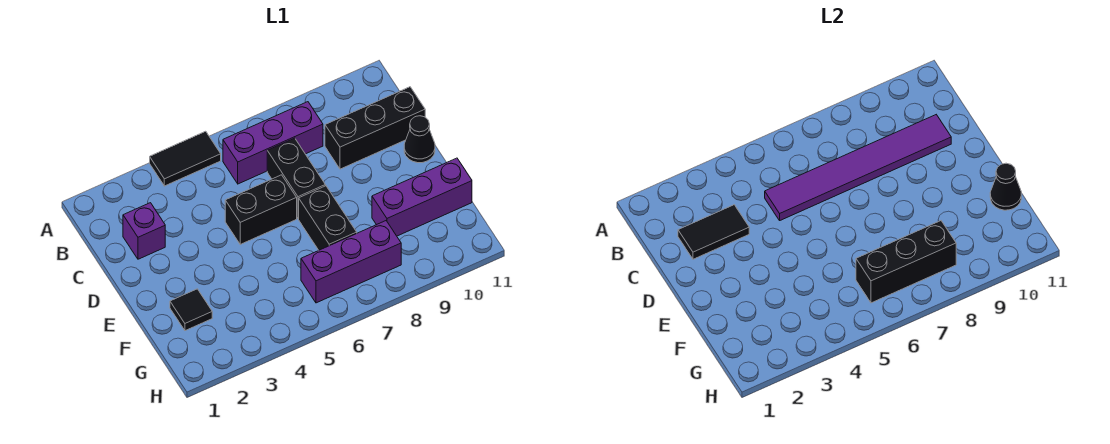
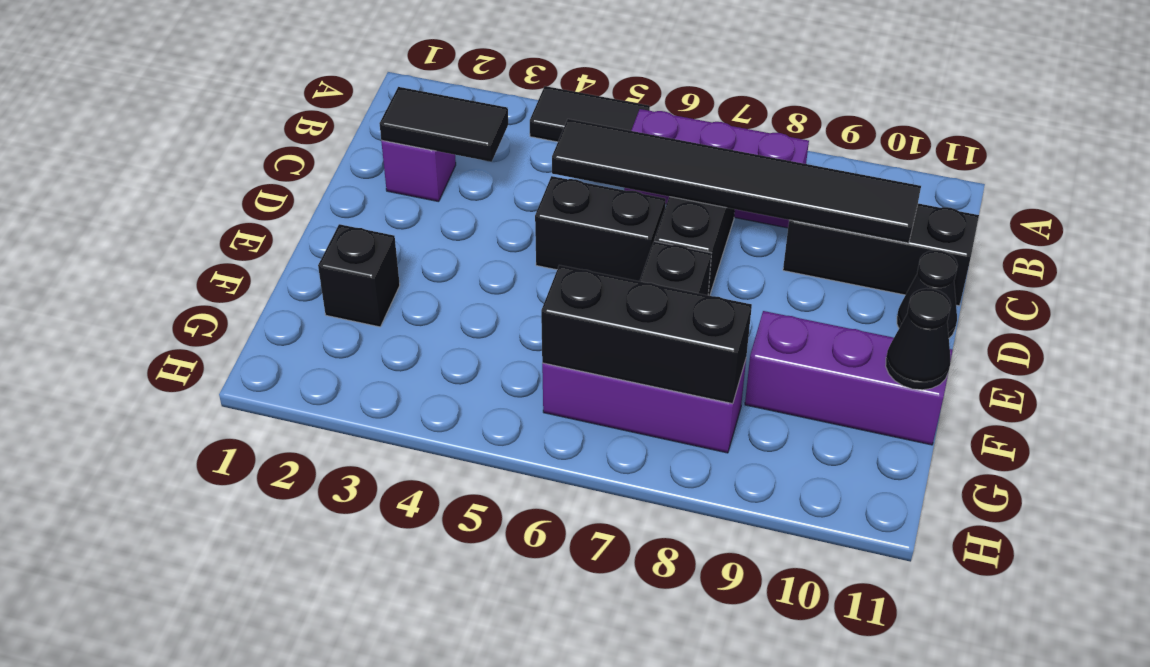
purple 1x6 tile [765,115,951,220] -> black 1x6 tile [552,119,921,243]
black 1x1 tile [170,289,212,331] -> black 1x1 brick [318,224,400,327]

